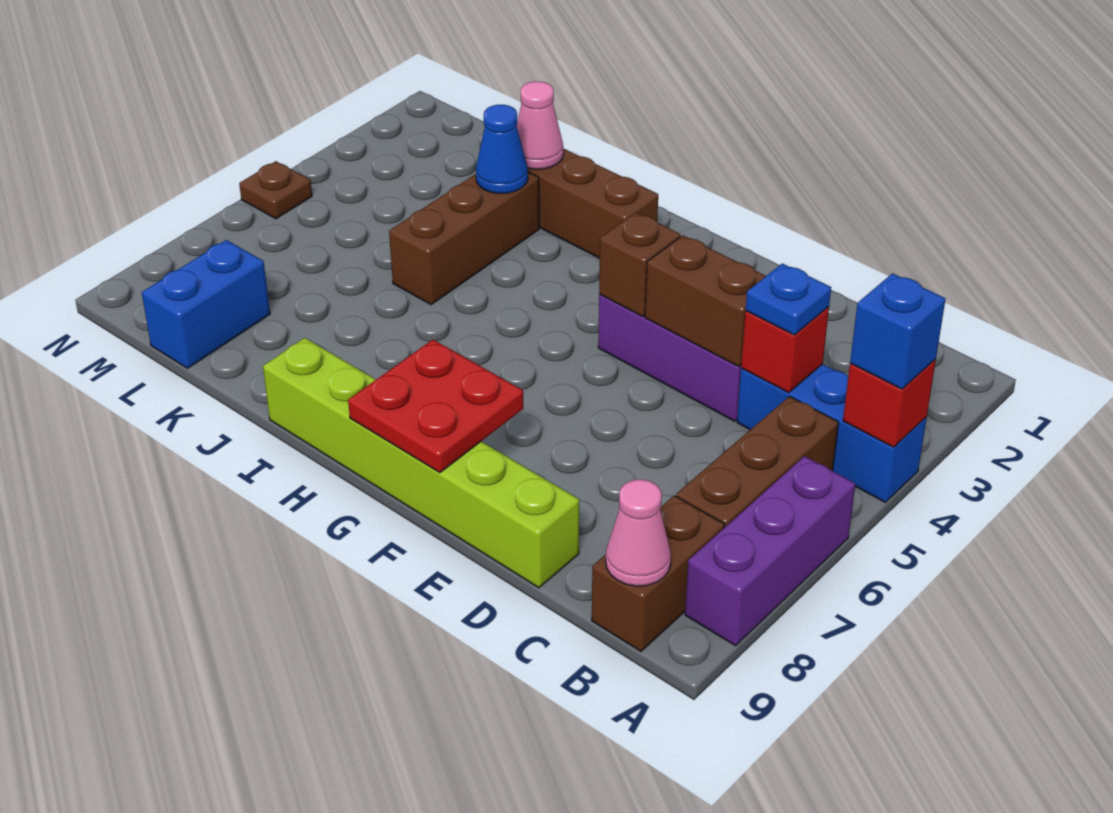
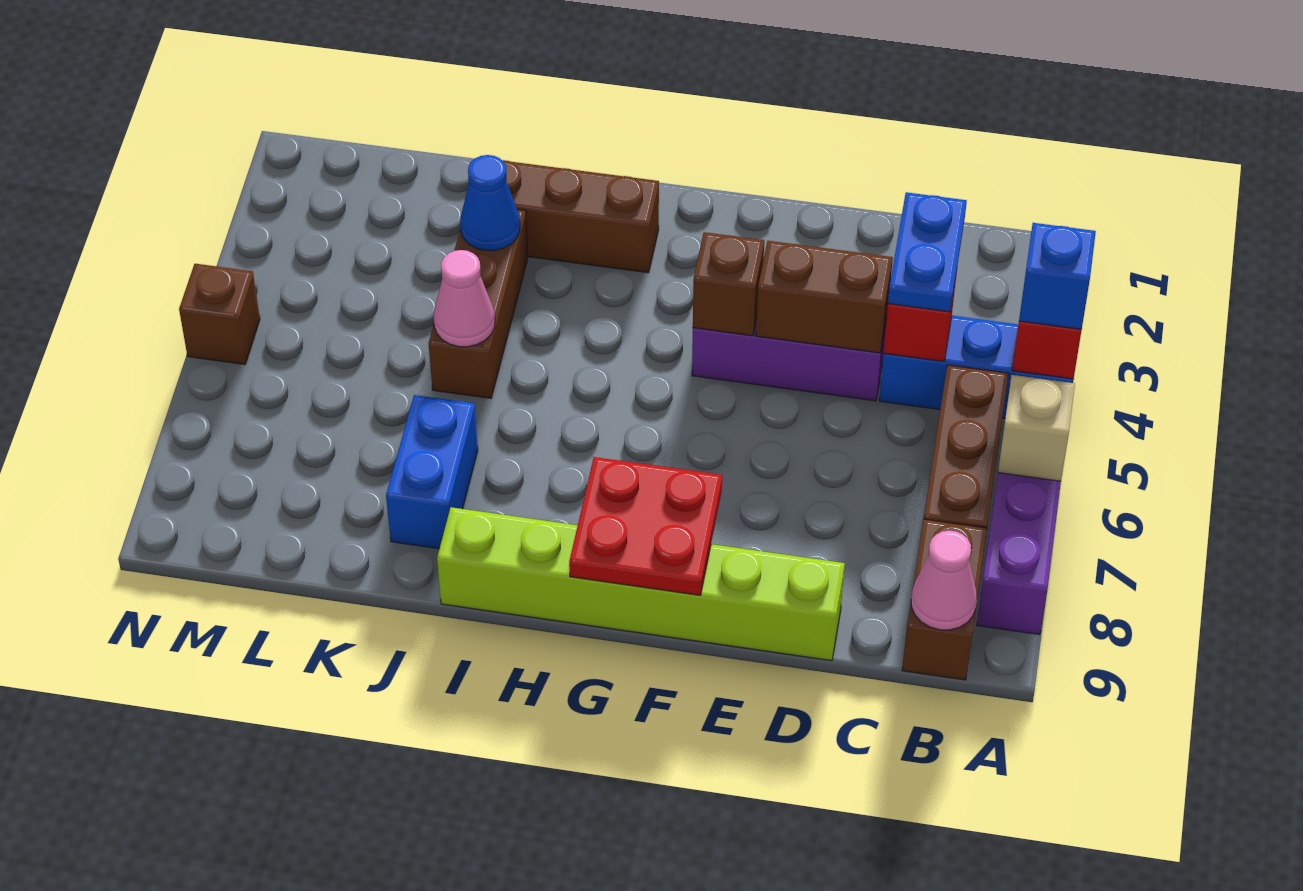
none -> tan 1x1 brick [998,375,1075,481]
blue 1x1 plate [746,263,831,335] -> blue 1x2 plate [888,192,967,312]
pink 1x1 cone [517,82,563,169] -> pink 1x1 cone moved to [434,250,495,347]
blue 1x2 brick [142,240,270,368] -> blue 1x2 brick moved to [386,395,478,549]
brown 1x1 plate [239,161,312,219] -> brown 1x1 brick [179,264,260,364]

